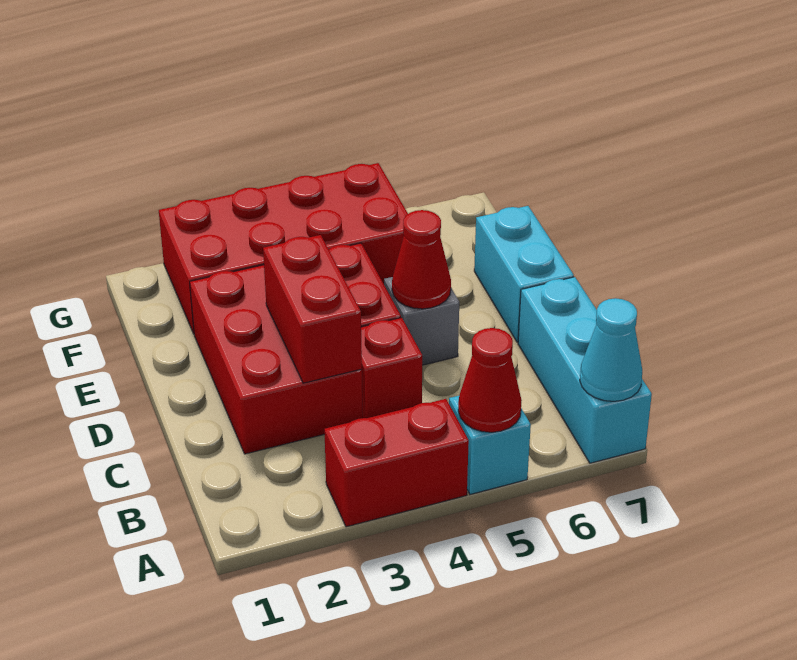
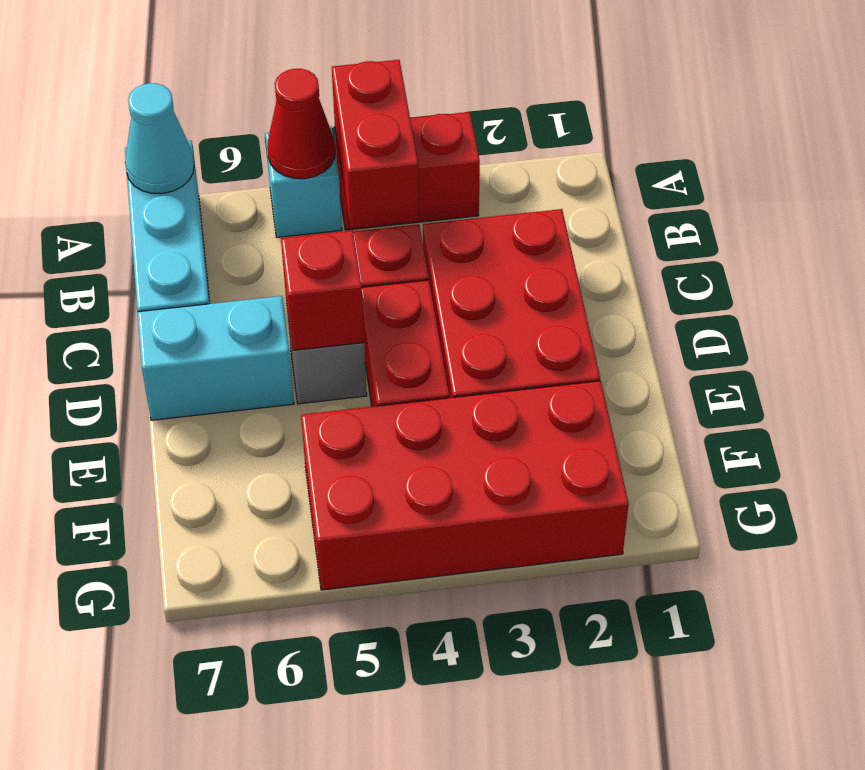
red 1x2 brick [263,235,362,383] -> red 1x2 brick moved to [332,60,419,228]
red 1x1 cone [392,210,451,309] -> red 1x1 brick [281,230,364,350]
cyan 1x2 brick [474,206,574,342] -> cyan 1x2 brick turned to [138,296,294,420]

